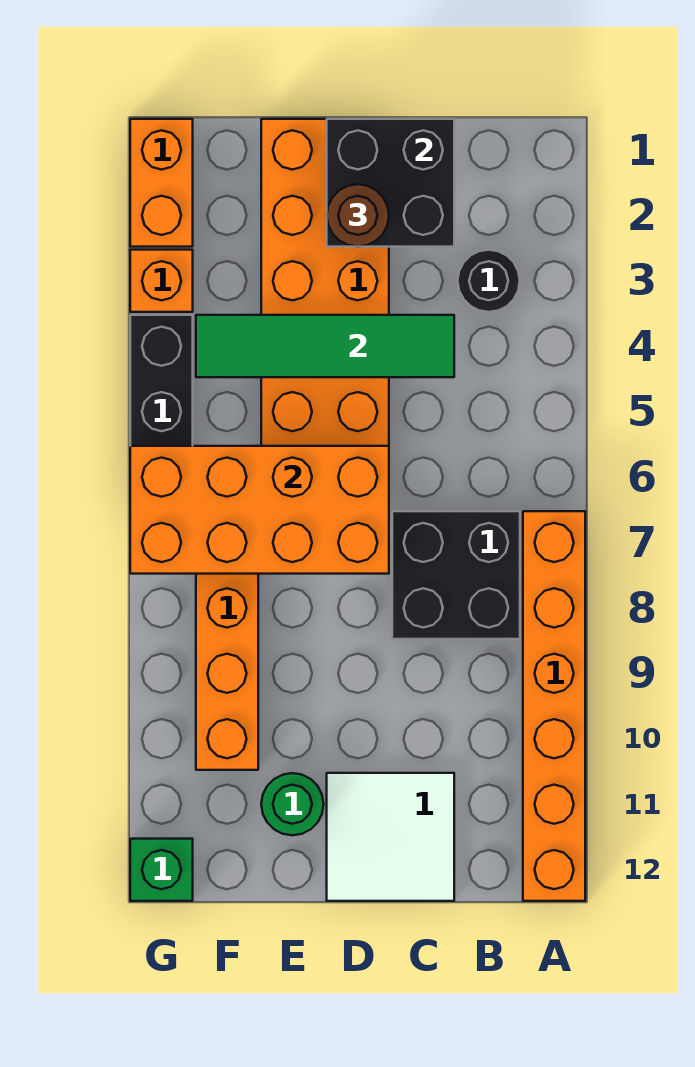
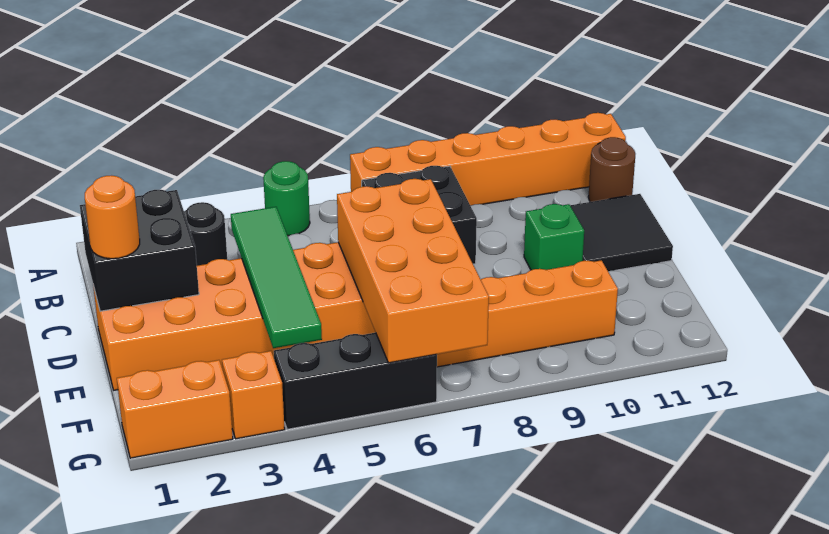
white 2x2 tile [327,773,454,901] -> black 2x2 tile [570,194,673,271]
none -> orange 1x1 round brick [85,176,140,259]
brown 1x1 round brick [327,184,389,247] -> brown 1x1 round brick moved to [588,137,635,202]
green 1x1 round brick [261,773,324,835] -> green 1x1 round brick moved to [263,161,310,236]
green 1x1 brick [130,839,193,901] -> green 1x1 brick moved to [524,204,584,270]

